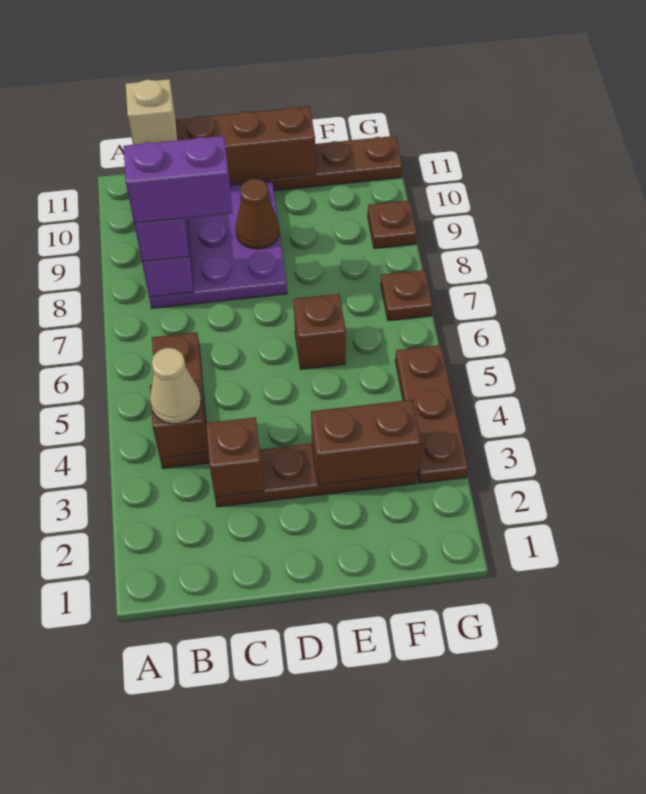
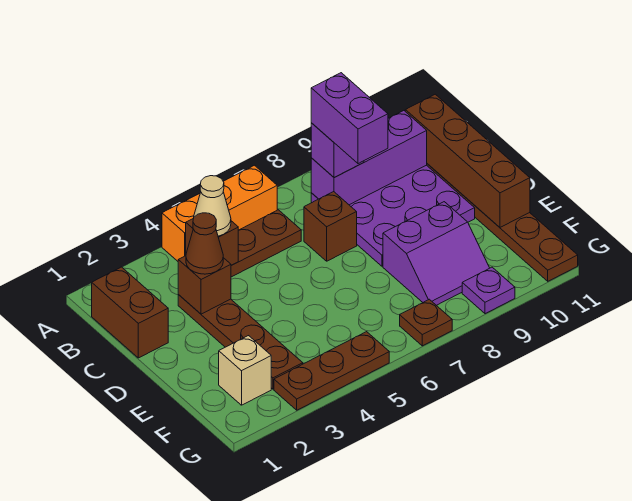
none -> orange 1x3 brick [162,165,277,261]
tan 1x1 brick [126,79,178,145] -> tan 1x1 brick moved to [219,336,271,405]
brown 1x1 cone [236,179,279,249] -> brown 1x1 cone moved to [186,213,223,274]
brown 1x2 brick [311,400,421,485] -> brown 1x2 brick moved to [92,267,168,358]
brown 1x1 brick [294,294,346,369] -> brown 1x1 brick moved to [304,192,357,261]
none -> purple 2x2 slope [383,202,489,305]
brown 1x1 plate [368,200,417,249] -> purple 1x1 plate [462,267,515,314]

